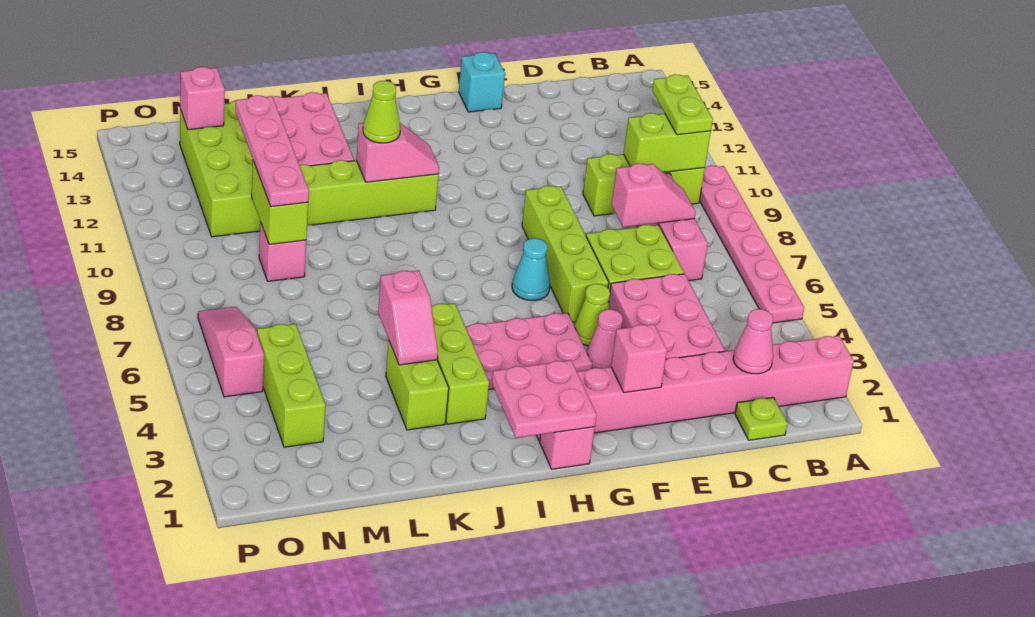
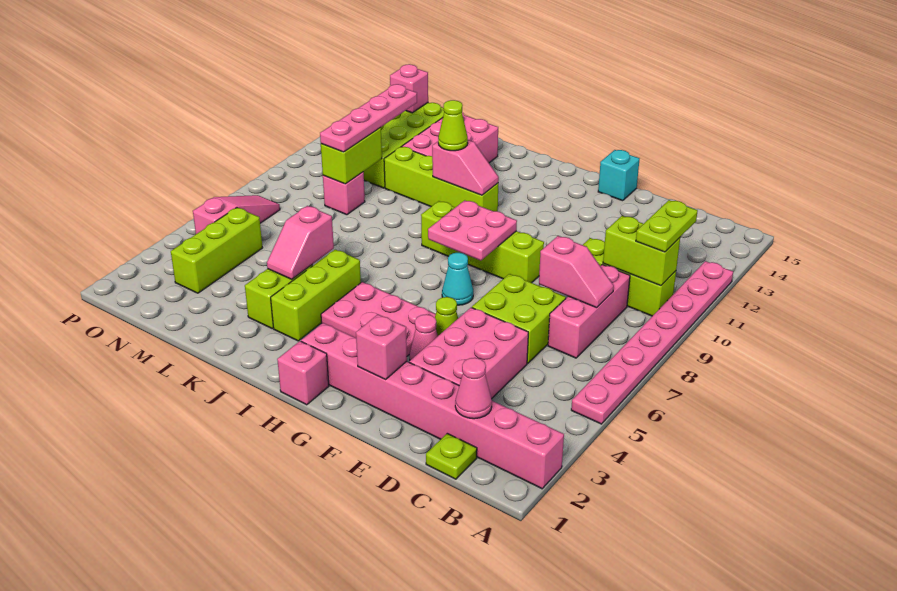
pink 1x6 plate [700,166,804,323] -> pink 1x8 plate [571,261,733,424]
lime 1x4 brick [522,186,609,322] -> lime 1x4 brick turned to [421,201,544,283]
pink 2x2 plate [492,360,597,438] -> pink 2x2 plate moved to [428,200,517,261]

